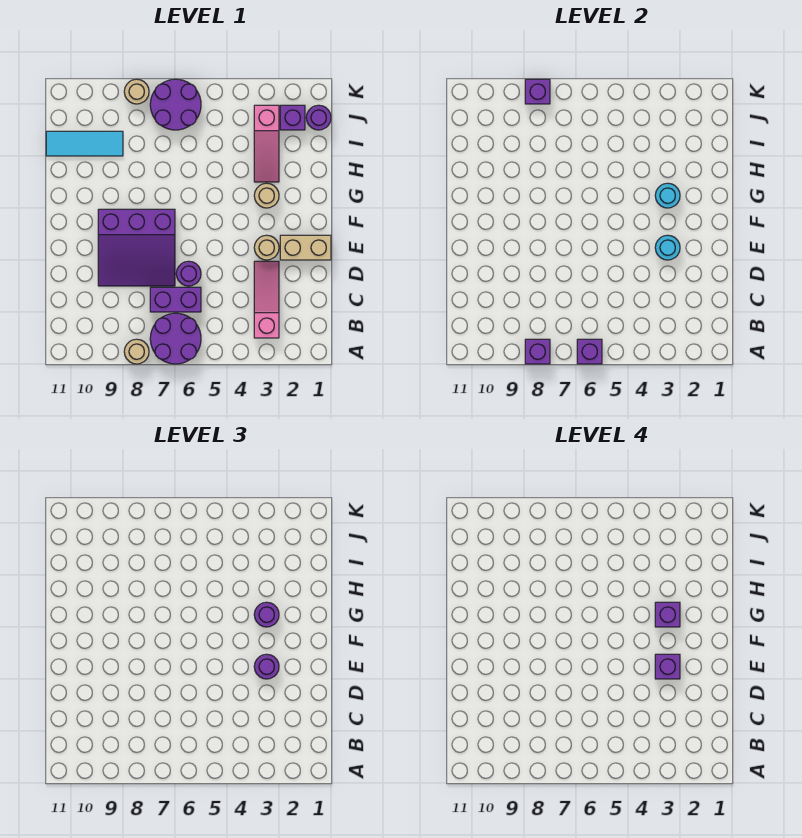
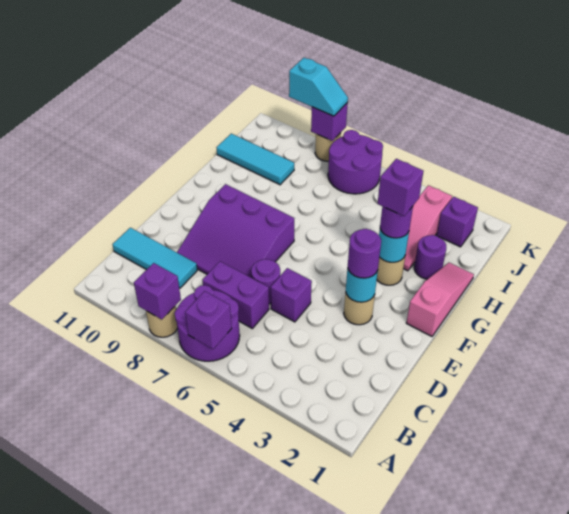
pink 1x3 slope [254,261,279,338] -> pink 1x3 slope moved to [406,263,474,336]
none -> cyan 1x3 tile [112,228,197,288]
tan 1x2 brick [280,235,331,260] -> none
purple 1x1 brick [655,654,680,679] -> purple 1x1 brick moved to [271,268,312,322]
purple 1x1 round brick [306,105,331,130] -> purple 1x1 round brick moved to [414,235,446,279]
none -> cyan 1x2 slope [289,58,348,116]

